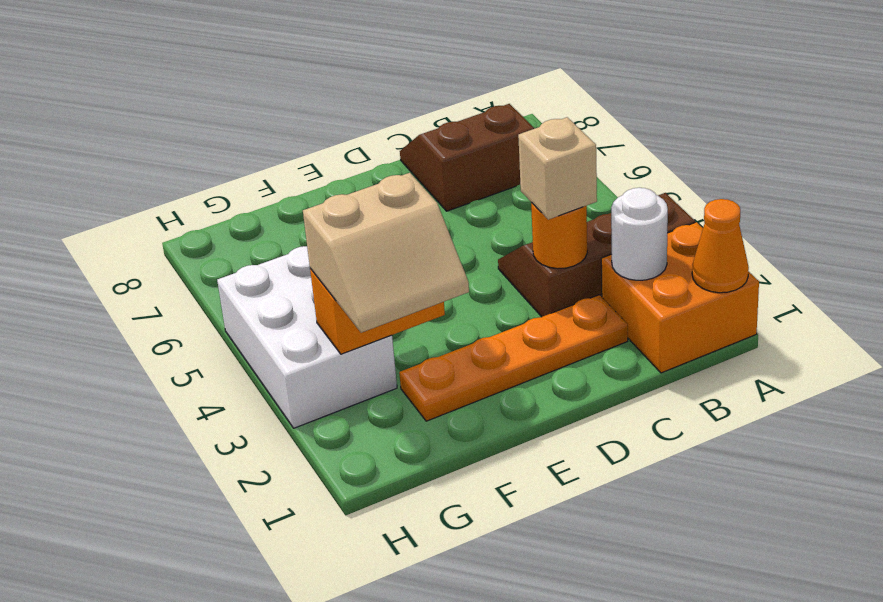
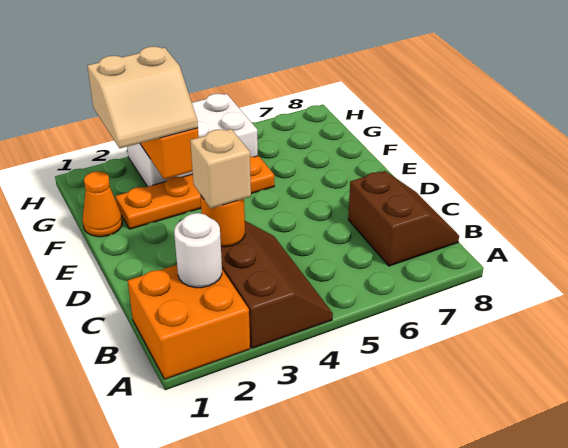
orange 1x1 cone [692,199,749,293] -> orange 1x1 cone moved to [83,171,122,237]
orange 1x4 plate [399,295,628,421] -> orange 1x4 plate turned to [116,156,274,229]
tan 2x2 slope [303,173,469,333] -> tan 2x2 slope turned to [87,46,198,148]

